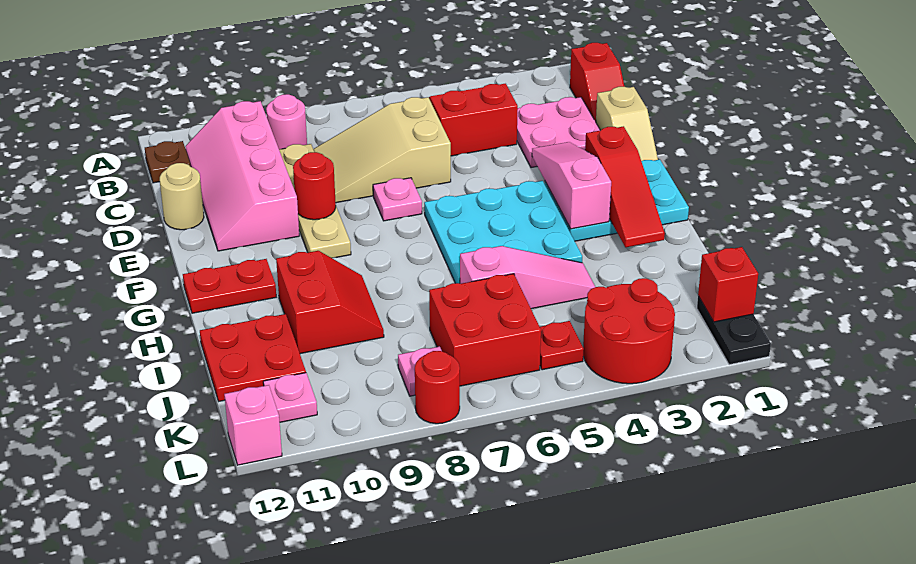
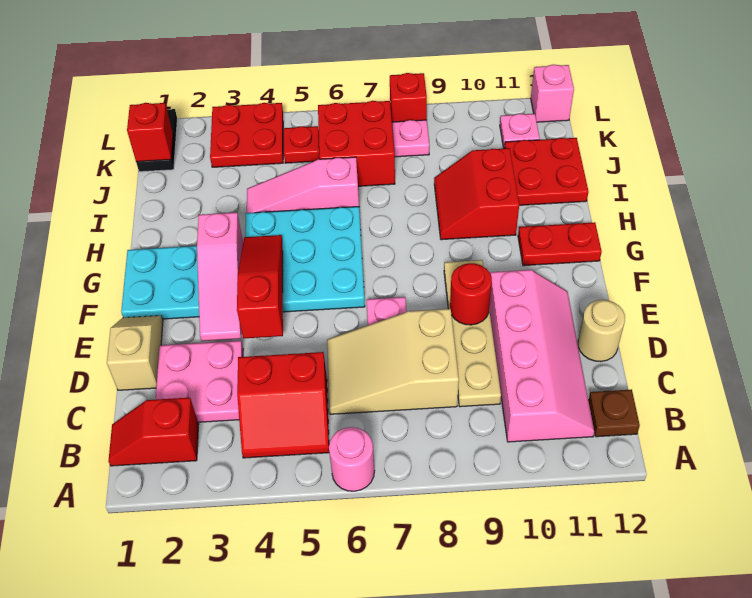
red 1x2 slope [570,43,625,122] -> red 1x2 slope turned to [108,398,199,466]
pink 1x1 round brick [266,94,307,149] -> pink 1x1 round brick moved to [329,427,374,491]
tan 2x3 slope [313,97,451,203] -> tan 2x3 slope turned to [327,309,459,414]
red 1x3 slope [585,126,665,248] -> red 1x3 slope moved to [237,235,283,339]
red 2x2 round brick [583,278,675,384] -> red 2x2 plate [210,103,283,167]
red 1x1 round brick [415,351,460,424] -> red 1x1 brick [390,73,427,122]

